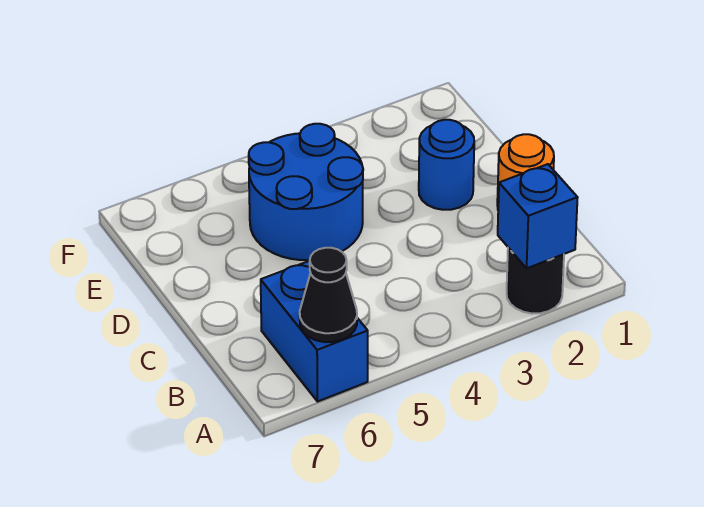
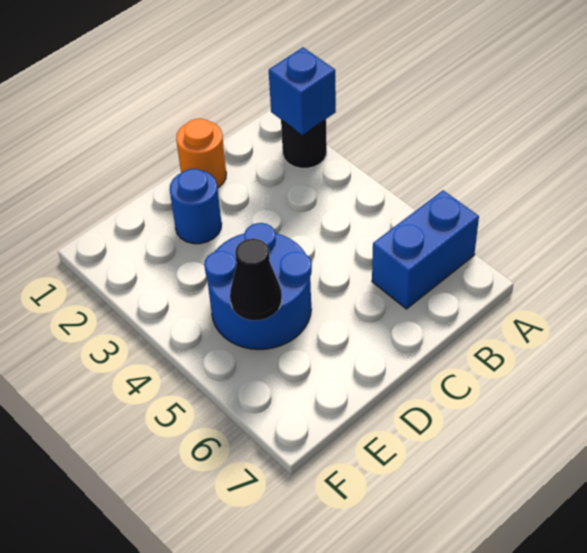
black 1x1 cone [300,248,357,342] -> black 1x1 cone moved to [230,239,282,320]

